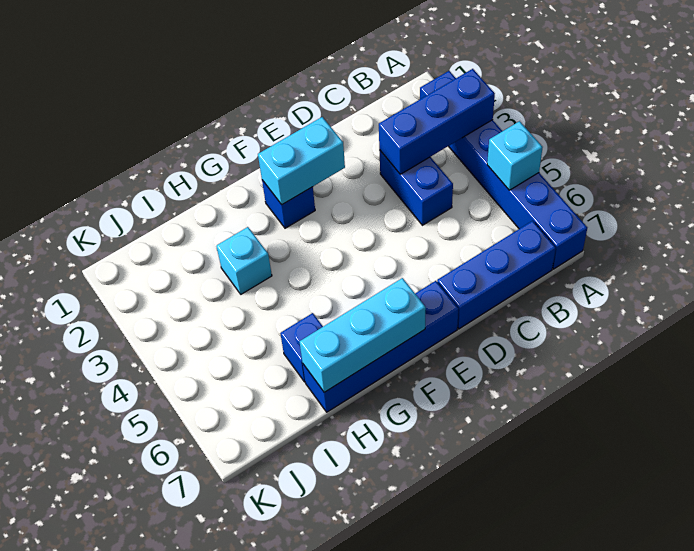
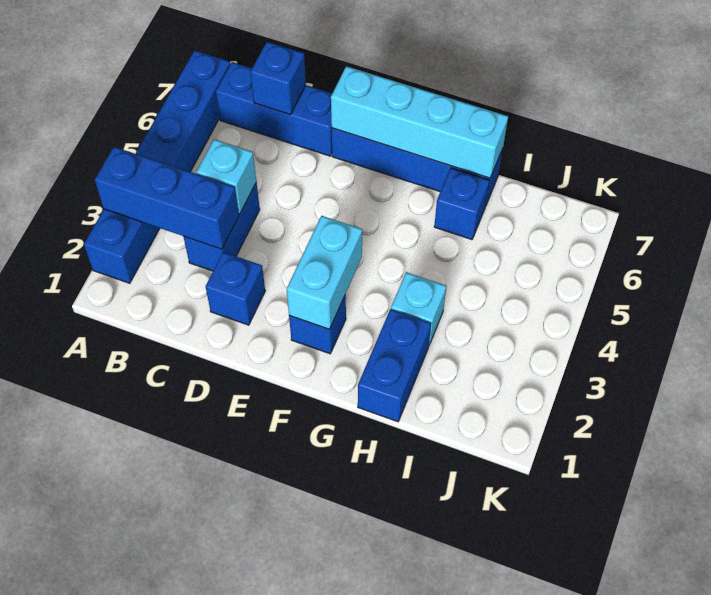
cyan 1x1 brick [487,121,543,190] -> cyan 1x1 brick moved to [196,139,256,214]
none -> blue 1x1 brick [251,42,306,115]
none -> blue 1x1 brick [206,252,265,325]
cyan 1x2 brick [258,117,345,205] -> cyan 1x2 brick turned to [287,216,362,329]
cyan 1x3 brick [299,278,426,392] -> cyan 1x4 brick [331,66,508,178]
none -> blue 1x2 brick [358,309,431,422]

